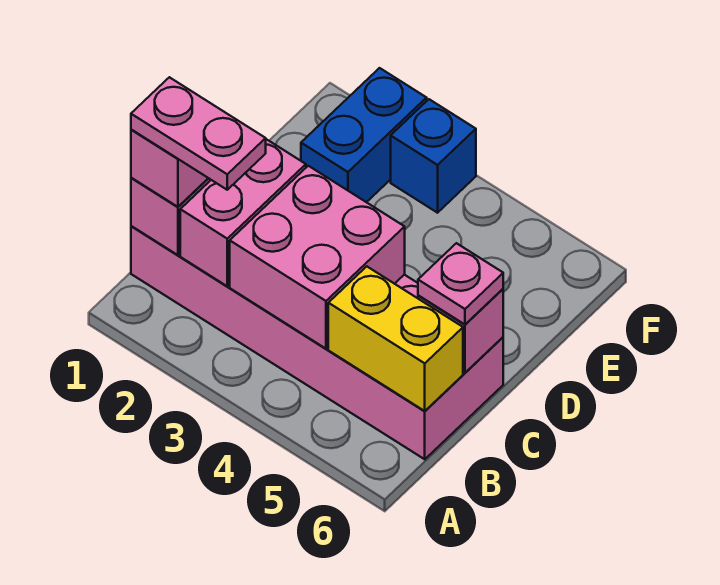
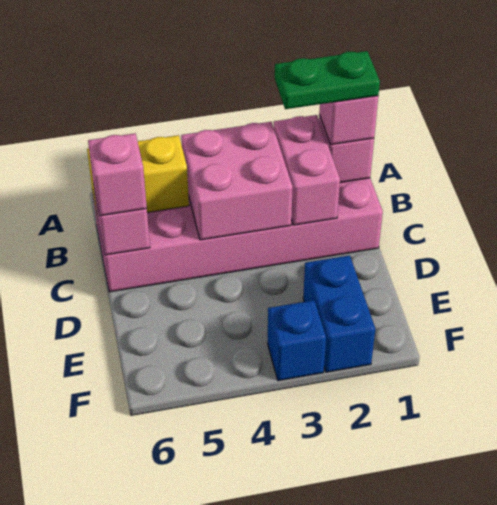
pink 1x2 plate [131,77,266,190] -> green 1x2 plate [275,51,380,109]
pink 1x1 plate [418,243,503,324] -> pink 1x1 brick [88,133,147,216]

